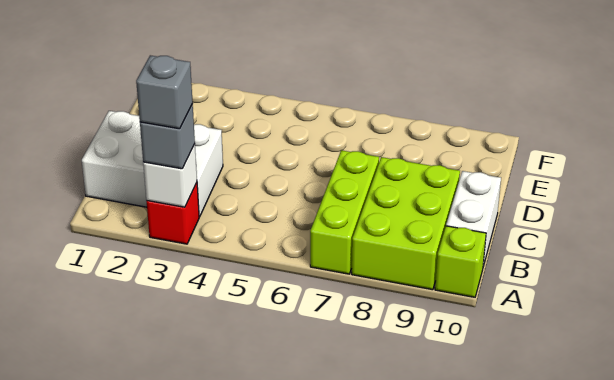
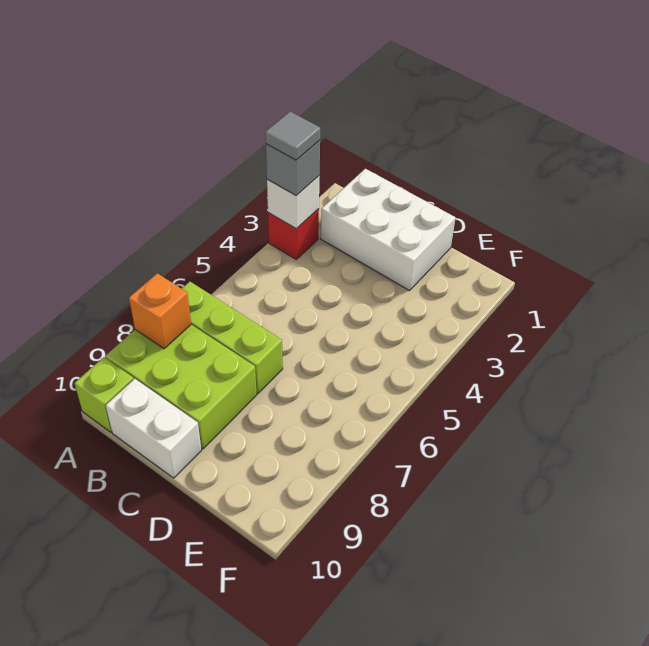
grey 1x1 brick [136,55,193,129] -> grey 1x1 tile [265,112,320,160]
none -> orange 1x1 brick [129,273,191,349]
white 2x3 brick [82,111,223,217] -> white 2x3 brick turned to [321,169,455,291]

